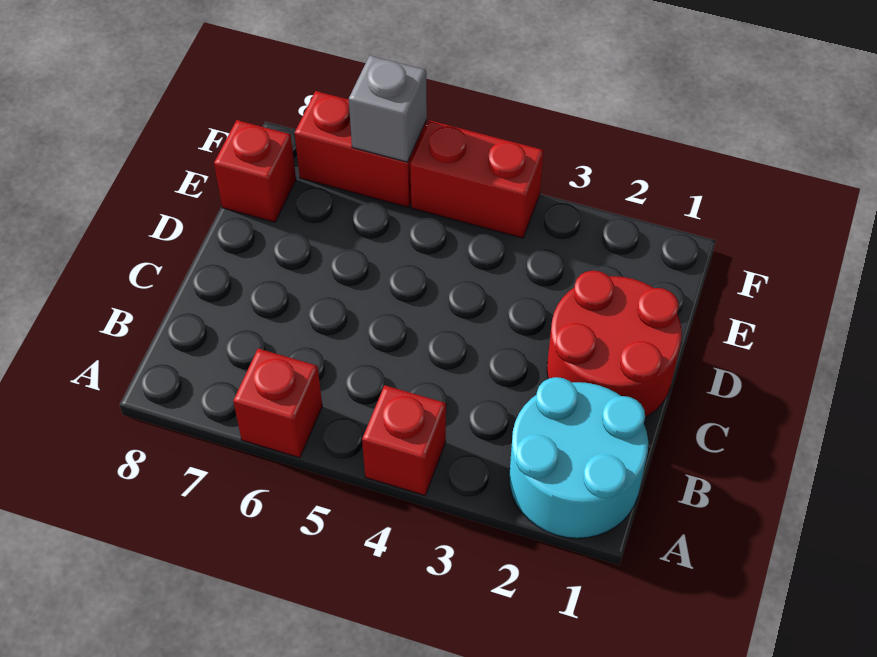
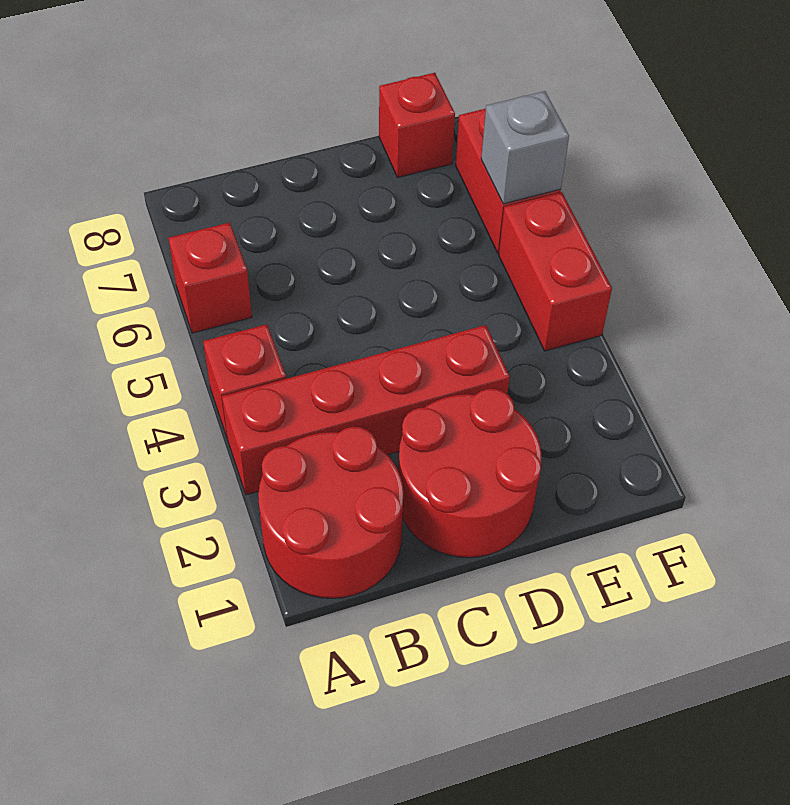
cyan 2x2 round brick [509,377,648,538] -> red 2x2 round brick [258,427,404,598]
none -> red 1x4 brick [222,325,510,495]

